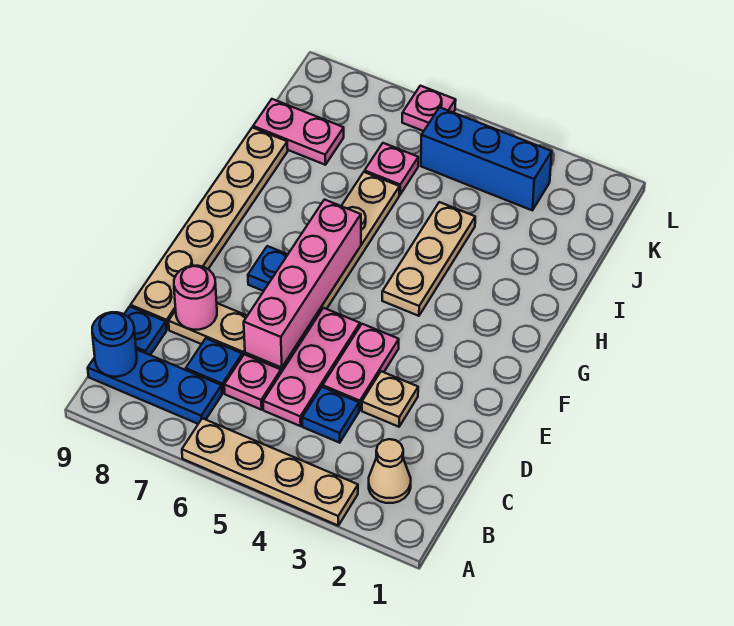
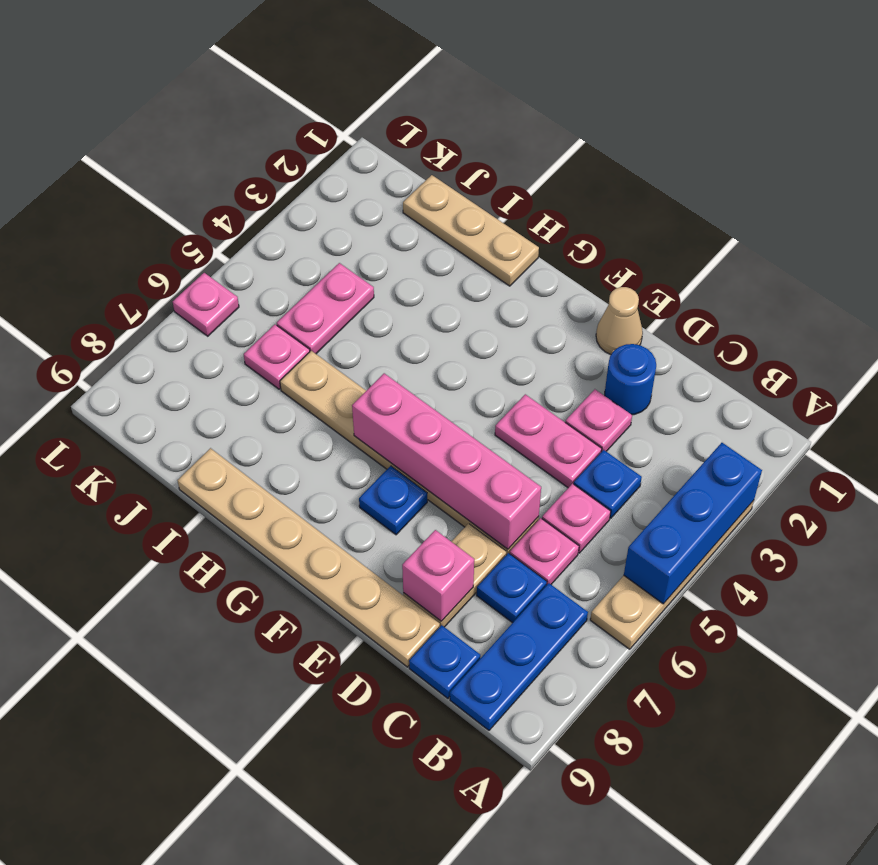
tan 1x1 cone [369,439,411,503] -> tan 1x1 cone moved to [596,287,643,355]
blue 1x1 round brick [92,312,137,377] -> blue 1x1 round brick moved to [605,344,656,415]
pink 1x3 plate [263,308,360,426] -> pink 1x1 plate [542,484,611,553]
tan 1x1 plate [362,371,418,427] -> pink 1x1 plate [565,390,632,452]
pink 1x1 round brick [174,266,217,330] -> pink 1x1 brick [402,530,474,621]
tan 1x3 plate [382,202,475,316] -> tan 1x3 plate moved to [403,175,539,286]
pink 1x2 plate [253,99,344,165] -> pink 1x2 plate moved to [277,263,374,354]
blue 1x3 brick [421,107,552,210] -> blue 1x3 brick moved to [624,443,762,604]

